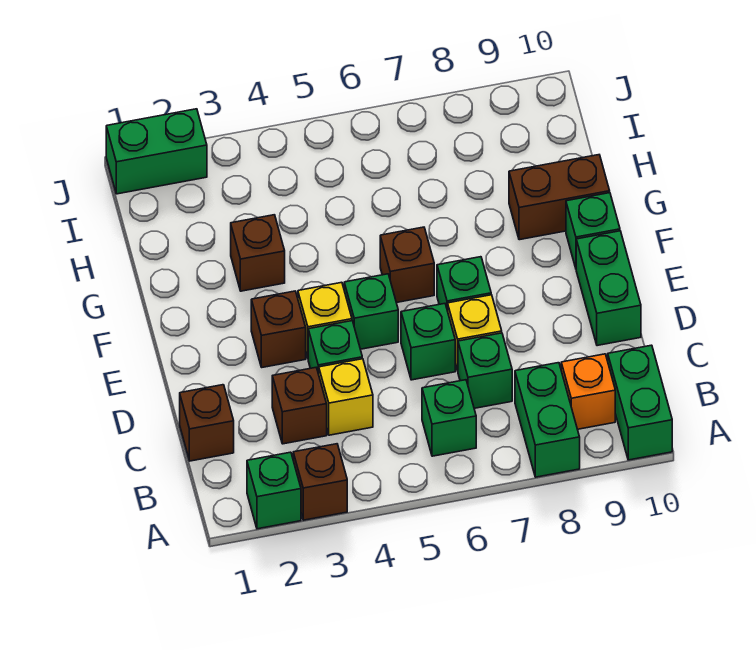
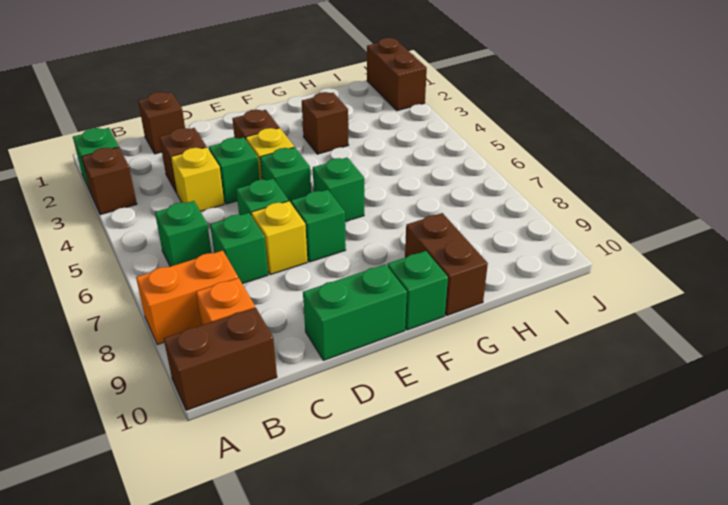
green 1x2 brick [515,363,580,477] -> orange 1x2 brick [136,251,238,345]
green 1x2 brick [608,345,672,460] -> brown 1x2 brick [164,307,277,410]
brown 1x1 brick [380,227,434,303] -> green 1x1 brick [313,158,364,222]
green 1x2 brick [106,109,207,194] -> brown 1x2 brick [367,38,427,111]

